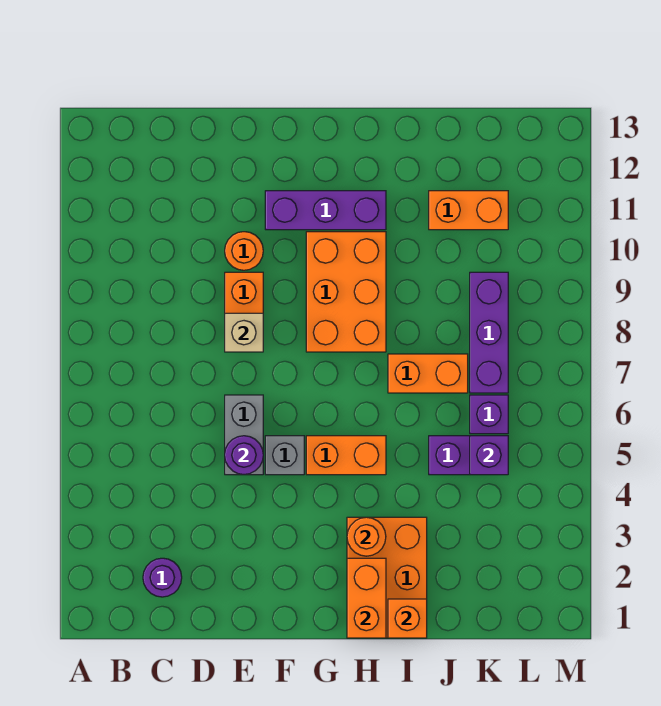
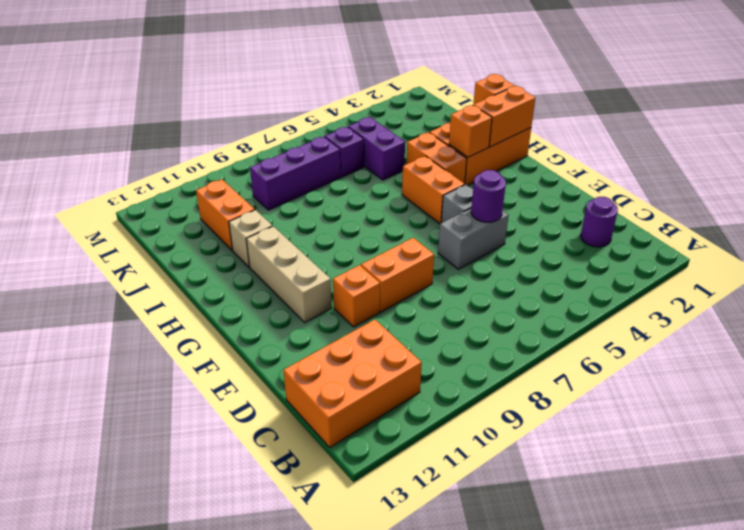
tan 1x1 brick [225,313,263,352] -> tan 1x1 brick moved to [229,210,272,267]
orange 1x1 round brick [225,232,263,270] -> orange 1x1 brick [333,265,380,327]
purple 1x3 brick [265,191,386,230] -> tan 1x3 brick [246,226,332,322]
orange 2x3 brick [306,232,386,352] -> orange 2x3 brick moved to [283,319,422,447]
orange 1x1 round brick [347,517,386,556] -> orange 1x1 brick [449,105,492,157]
orange 1x2 brick [388,354,468,393] -> orange 1x2 brick moved to [406,132,467,184]
purple 1x1 brick [470,436,508,475] -> none

